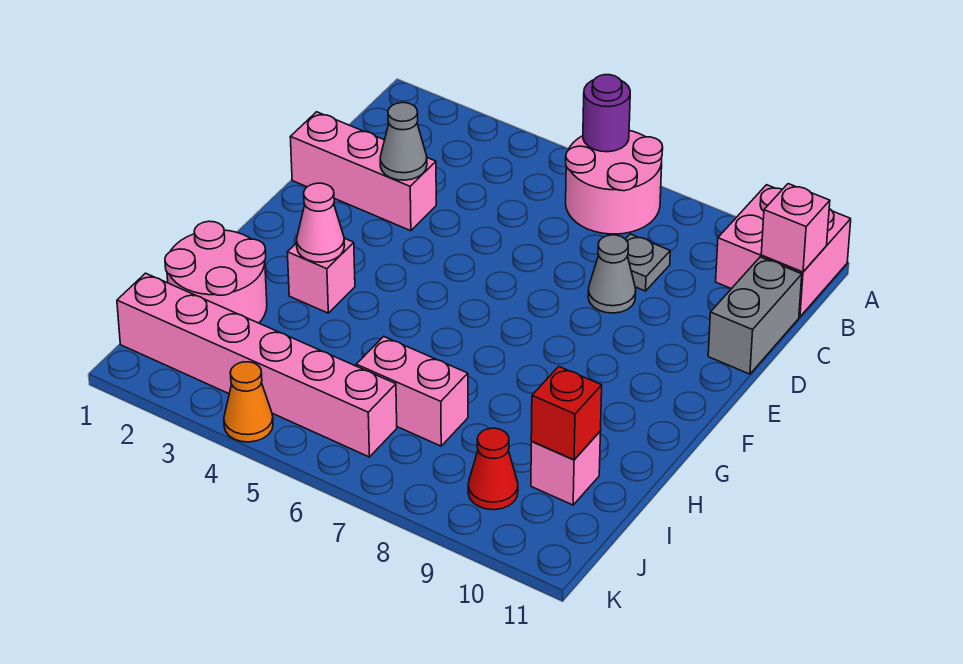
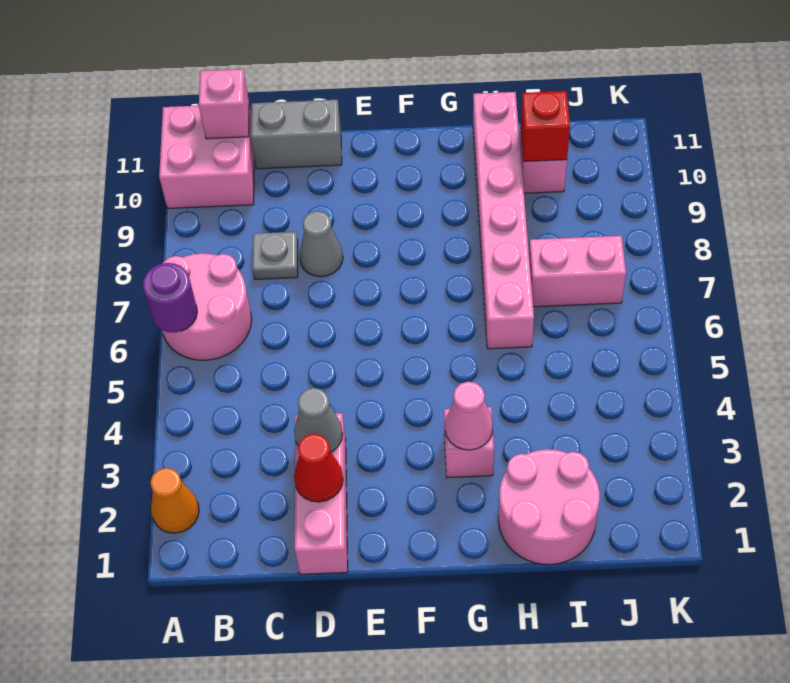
pink 1x2 brick [356,336,468,446] -> pink 1x2 brick turned to [529,236,626,307]
pink 1x6 brick [117,273,397,457] -> pink 1x6 brick moved to [473,92,534,349]
red 1x1 cone [468,428,518,510] -> red 1x1 cone moved to [294,434,343,502]
orange 1x1 cone [224,362,273,442] -> orange 1x1 cone moved to [150,468,199,533]

